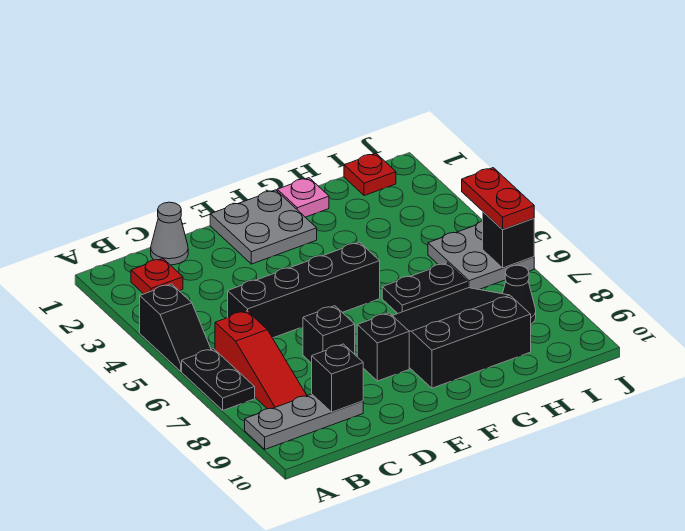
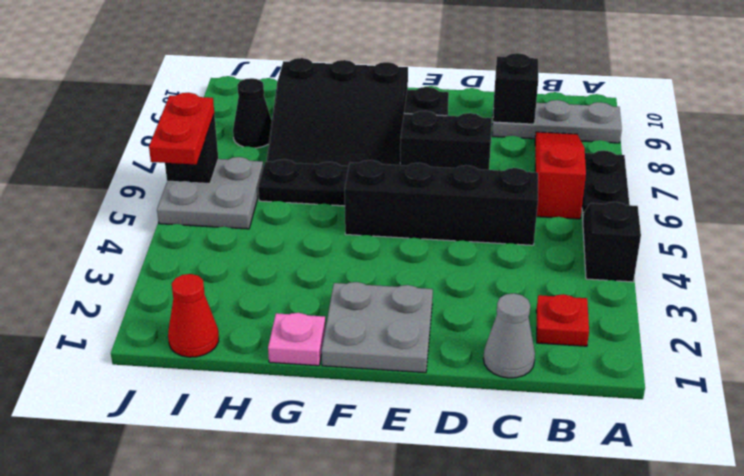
black 1x1 brick [303,306,355,363] -> black 1x2 brick [400,111,492,170]
red 1x1 plate [344,153,396,196] -> red 1x1 cone [168,274,219,357]

